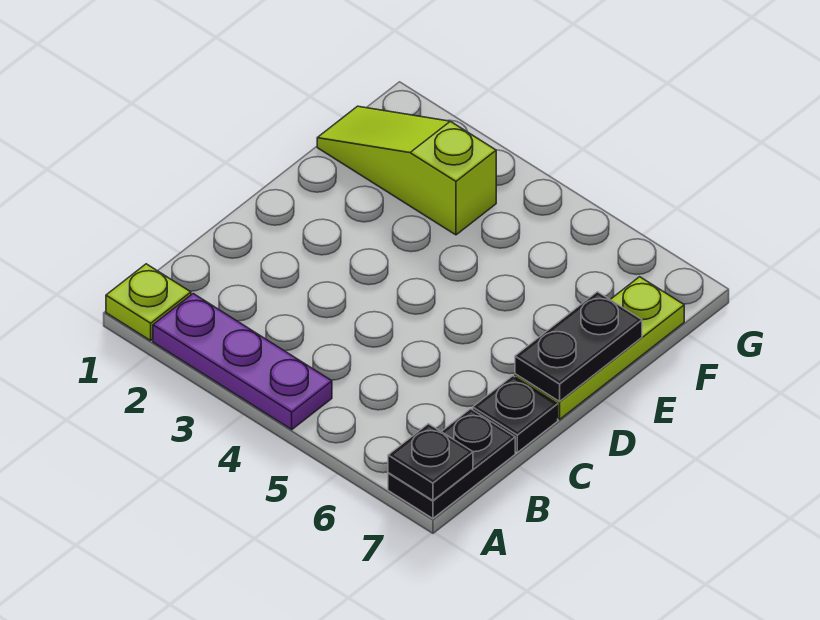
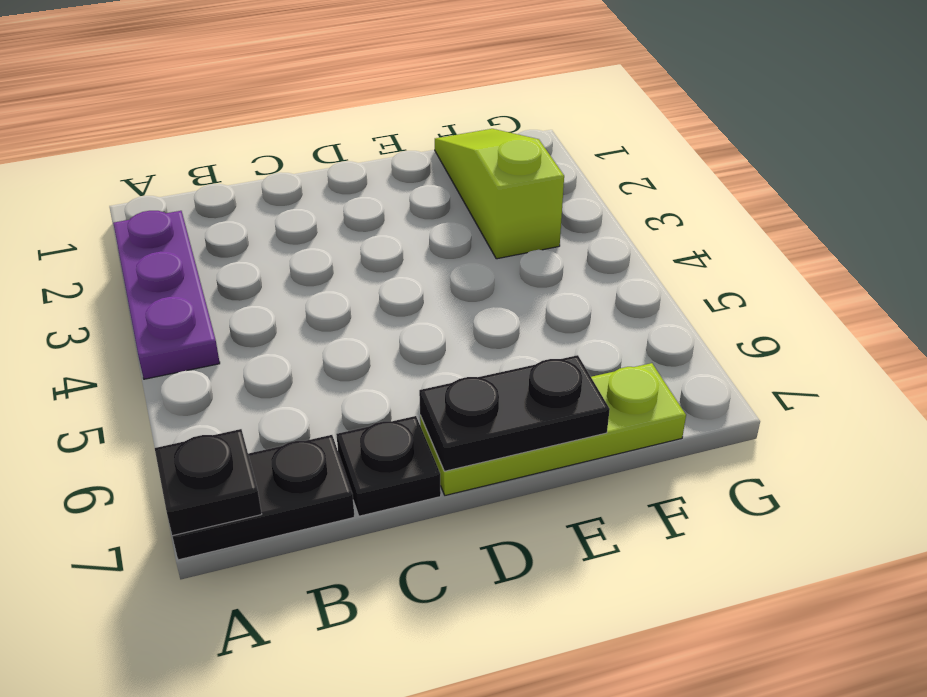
lime 1x1 plate [106,264,191,341] -> none

